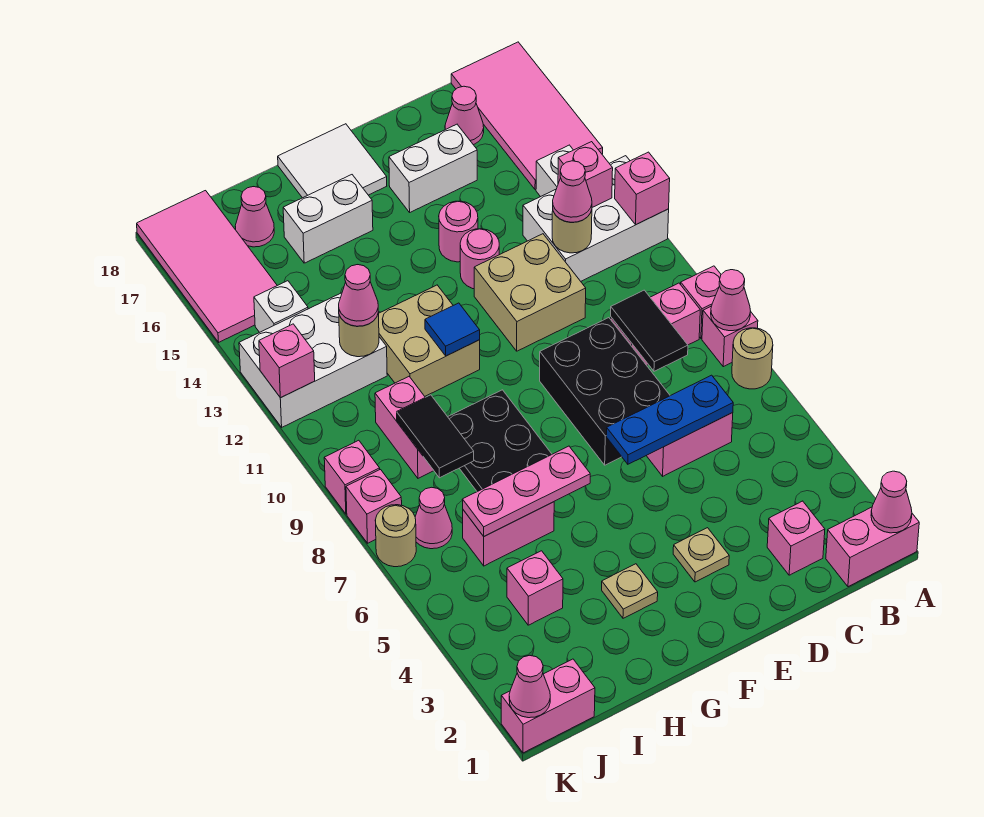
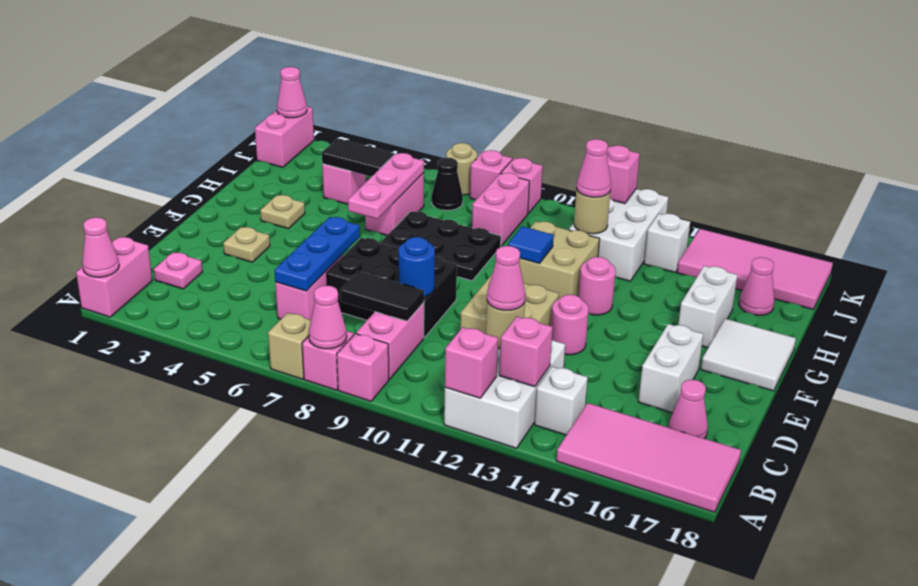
tan 1x1 round brick [732,328,773,389] -> tan 1x1 brick [268,313,311,379]
pink 1x1 brick [767,501,825,575] -> pink 1x1 plate [154,252,202,289]
none -> blue 1x1 round brick [399,237,435,297]
pink 1x1 round brick [439,201,478,262] -> pink 1x1 round brick moved to [578,257,616,315]
black 1x2 tile [397,395,474,478] -> black 1x2 tile moved to [322,139,394,177]
pink 1x2 brick [375,377,434,478] -> pink 1x2 brick turned to [472,173,529,246]
pink 1x1 cone [415,487,452,549] -> black 1x1 cone [432,157,463,210]

